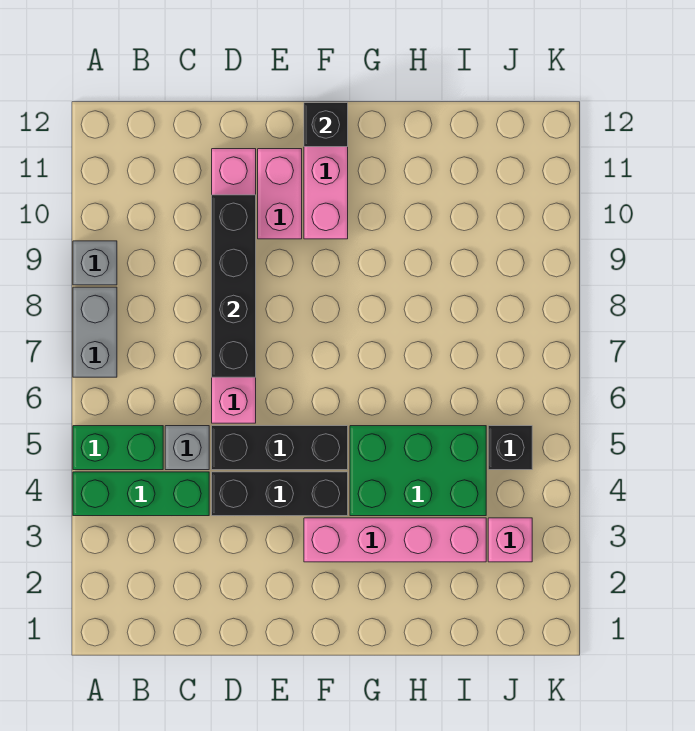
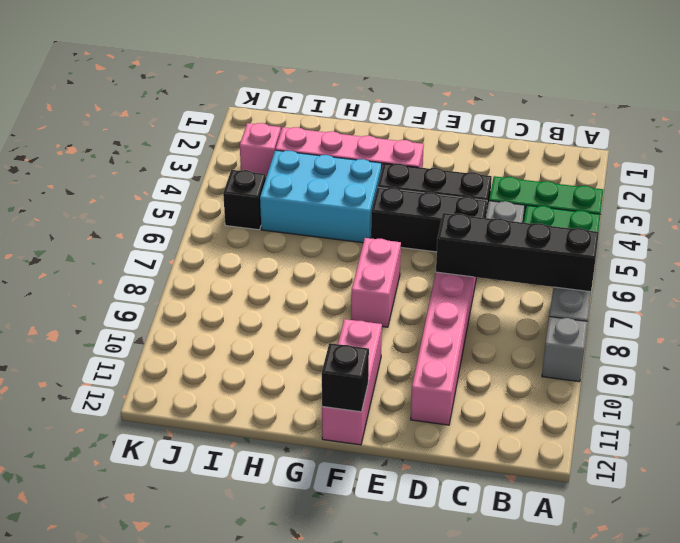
black 1x4 brick [212,195,256,377] -> black 1x4 brick turned to [436,213,599,292]
pink 1x2 brick [258,149,302,239] -> pink 1x2 brick moved to [351,238,401,327]
green 2x3 brick [350,426,486,516] -> cyan 2x3 brick [260,150,382,243]

